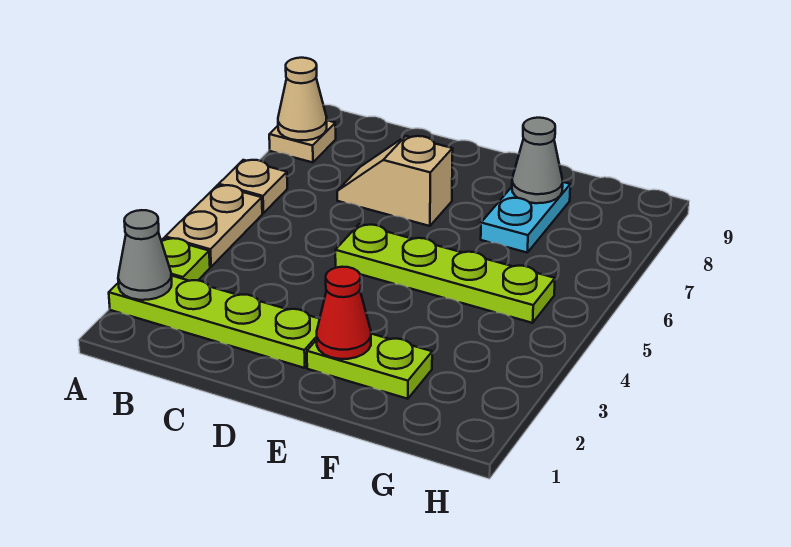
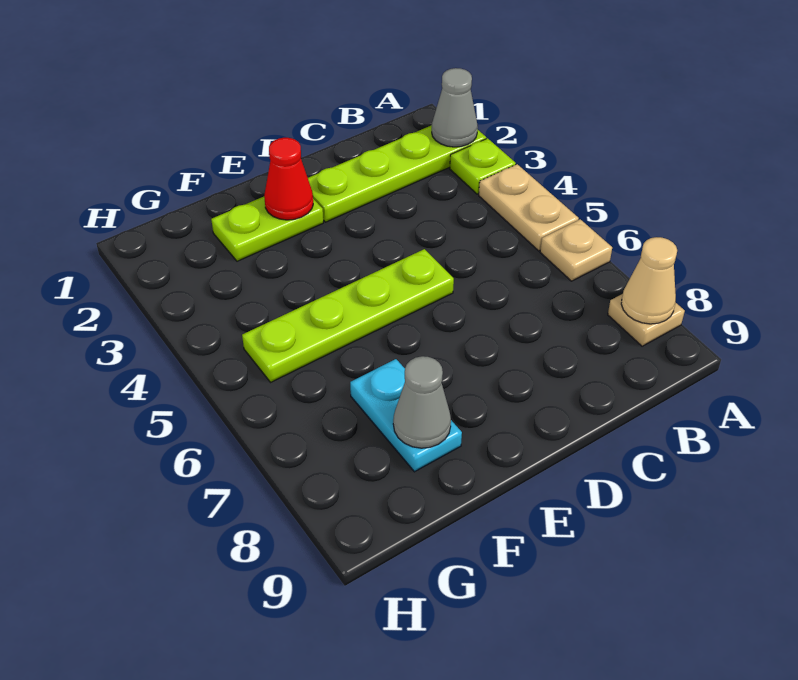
tan 1x2 slope [337,136,453,226] -> none

